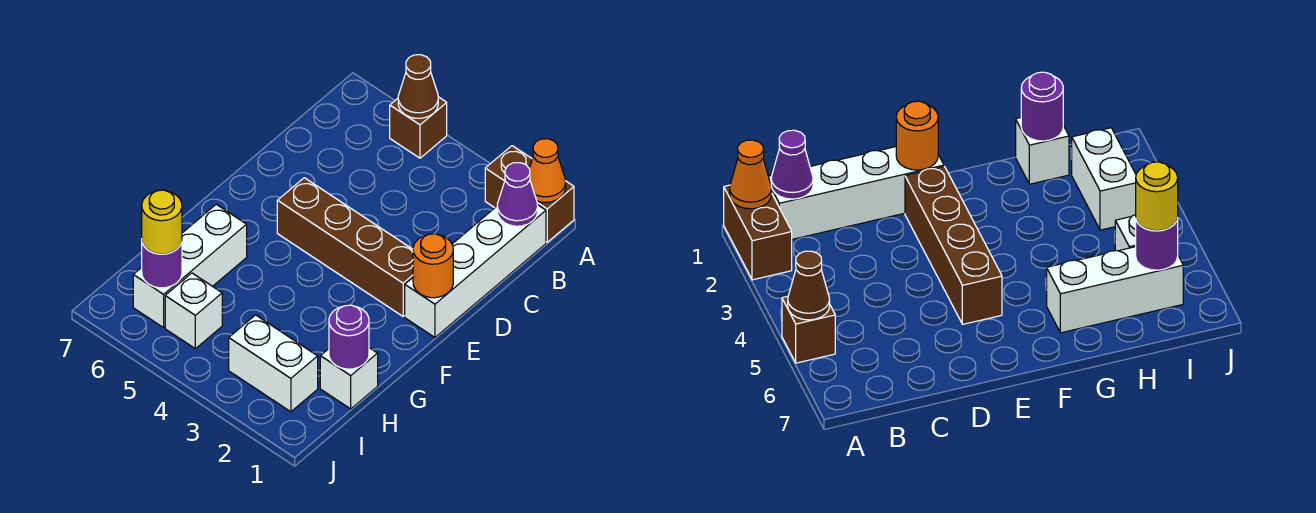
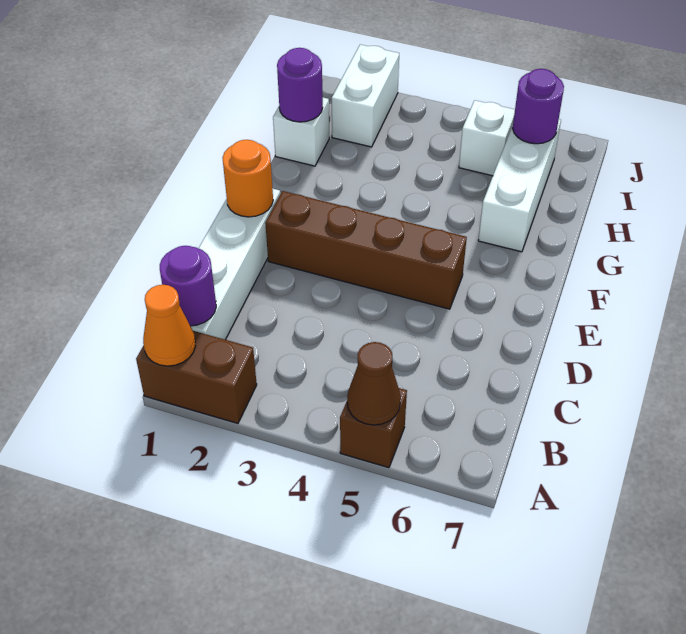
purple 1x1 cone [497,163,538,226] -> purple 1x1 round brick [160,246,216,326]
white 1x2 brick [229,315,318,412] -> white 1x2 brick turned to [332,44,399,147]
yellow 1x1 round brick [142,190,182,254] -> none

